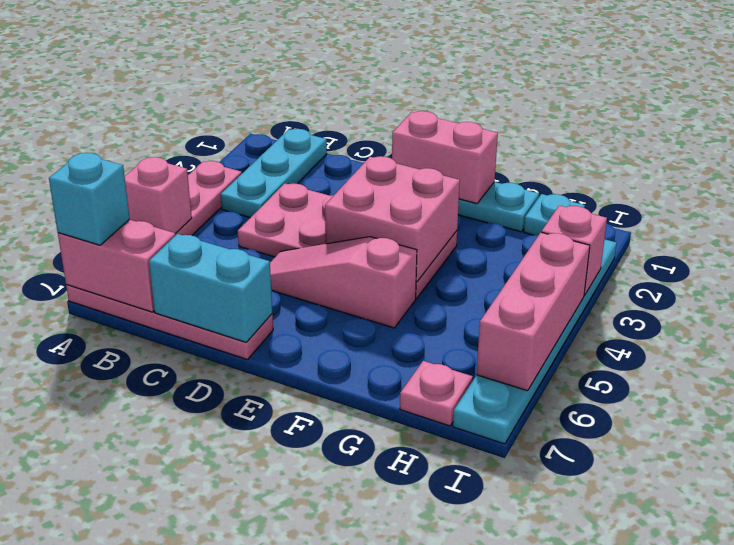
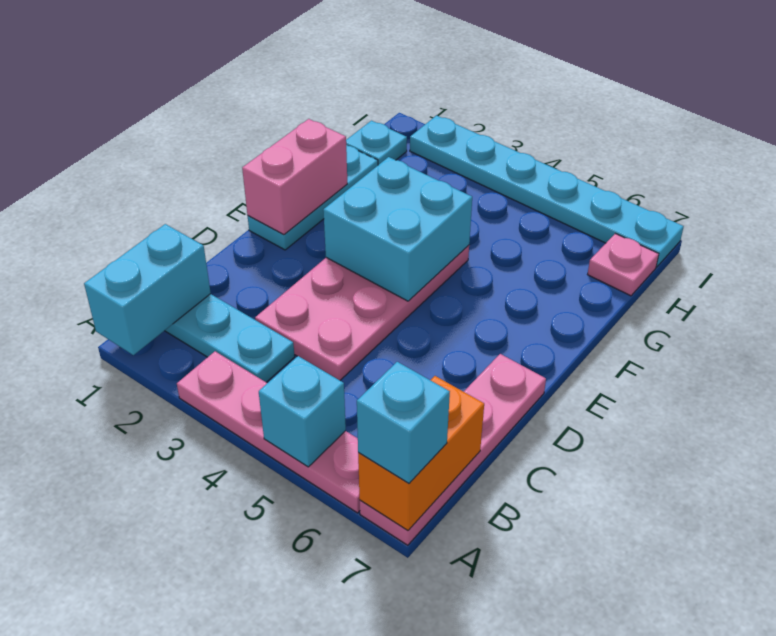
pink 1x1 brick [125,157,192,234] -> cyan 1x1 brick [259,356,346,467]
pink 1x2 brick [58,220,175,312] -> orange 1x2 brick [358,376,484,530]
cyan 1x2 brick [149,234,272,342] -> cyan 1x2 brick moved to [84,224,211,355]
pink 1x3 slope [270,237,417,328] -> none
pink 2x2 brick [325,156,460,282] -> cyan 2x2 brick [323,157,472,301]
pink 1x1 brick [542,205,607,296] -> none
pink 1x3 brick [477,232,590,391] -> none

